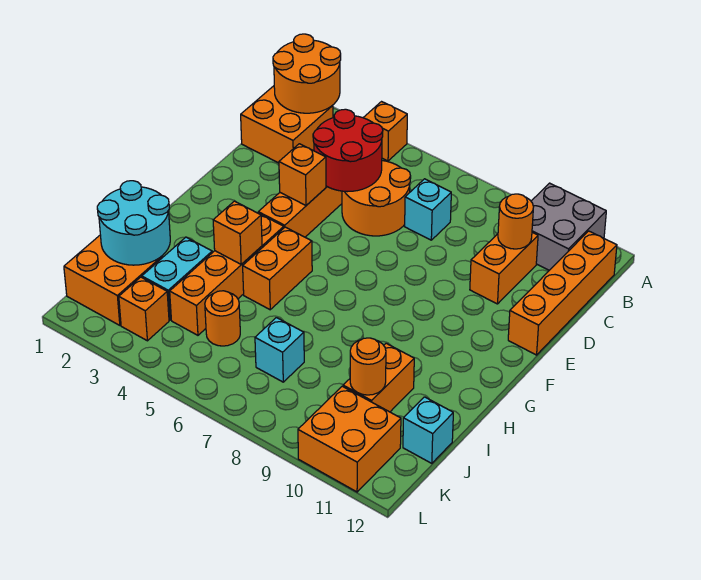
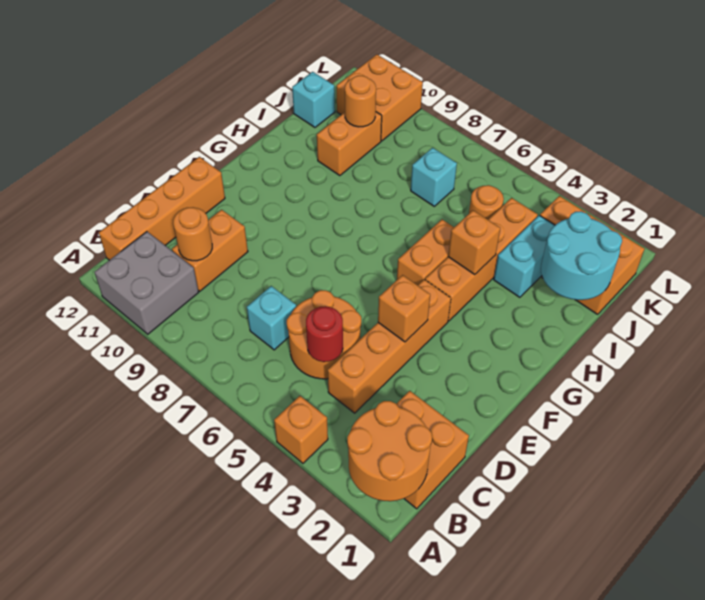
red 2x2 round brick [313,109,383,192] -> red 1x1 round brick [306,306,343,362]

